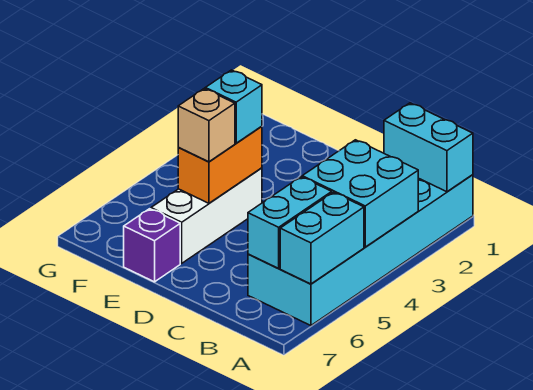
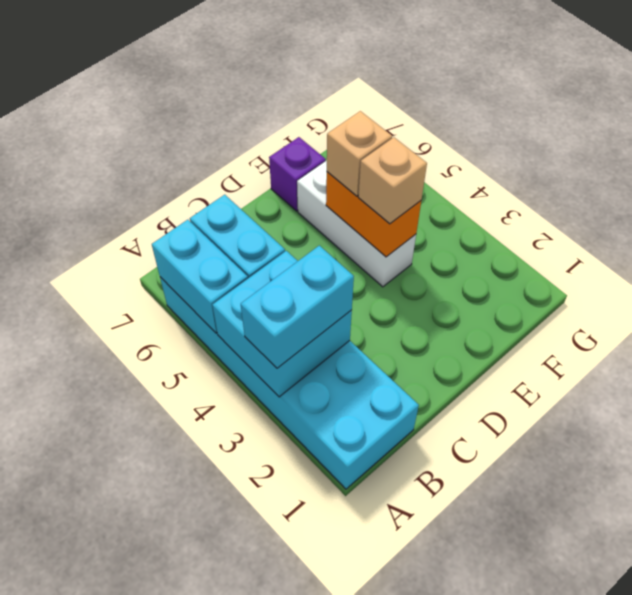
cyan 1x2 brick [384,103,473,192] -> cyan 1x2 brick moved to [241,245,354,368]
cyan 1x1 brick [205,70,262,143] -> tan 1x1 brick [358,137,427,224]

